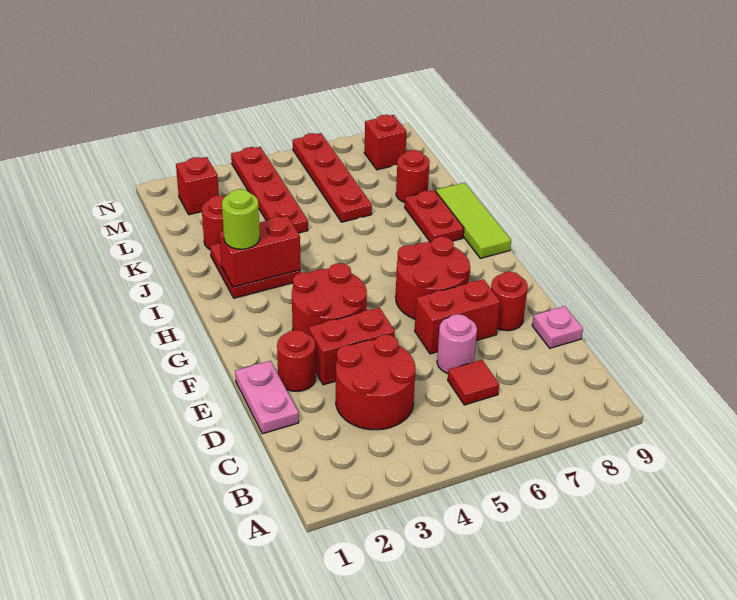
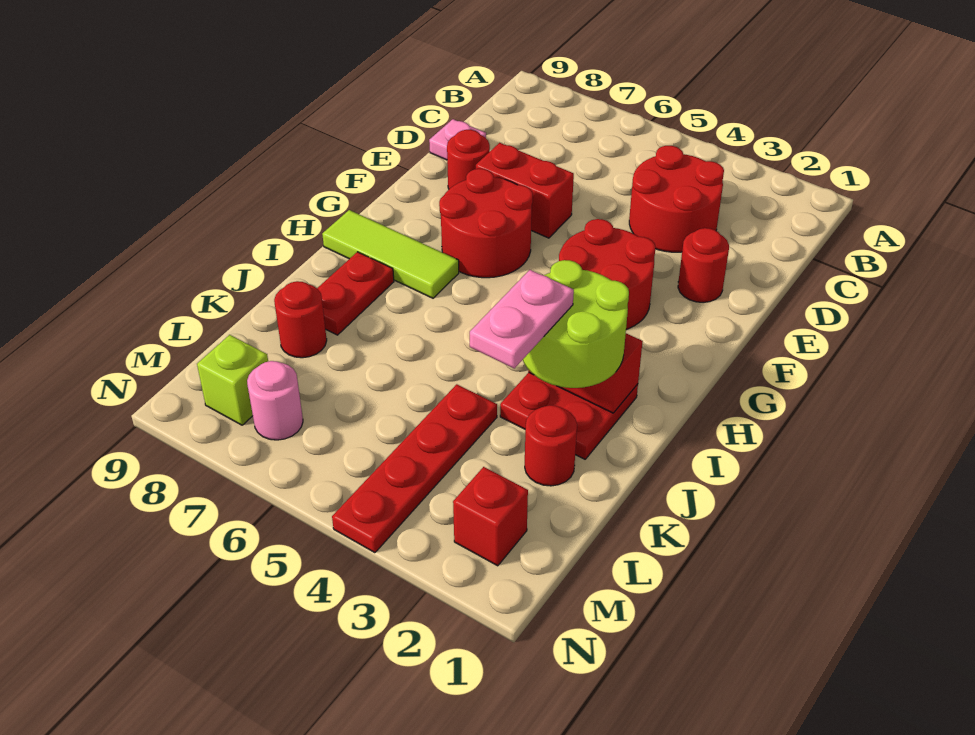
red 1x1 tile [448,360,499,405] -> none
pink 1x2 plate [235,361,299,434] -> pink 1x2 plate moved to [470,270,574,368]
pink 1x1 round brick [437,314,477,373] -> pink 1x1 round brick moved to [247,361,303,440]
red 1x2 brick [309,308,395,385] -> none
lime 1x3 tile [436,183,511,258] -> lime 1x3 tile turned to [322,210,459,298]
lime 1x1 round brick [222,189,260,249] -> lime 2x2 round brick [523,260,629,388]
red 1x4 plate [293,133,372,222] -> none
red 1x1 brick [364,115,407,170] -> lime 1x1 brick [197,335,268,425]

